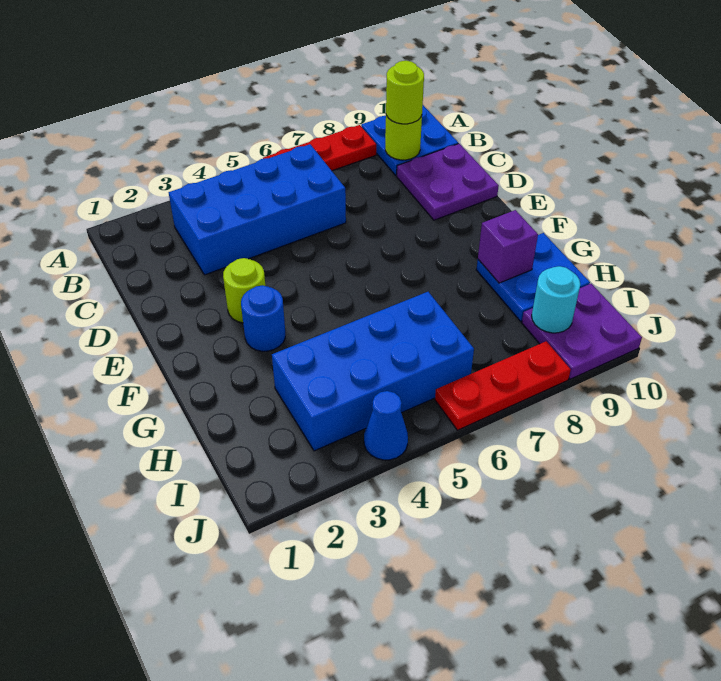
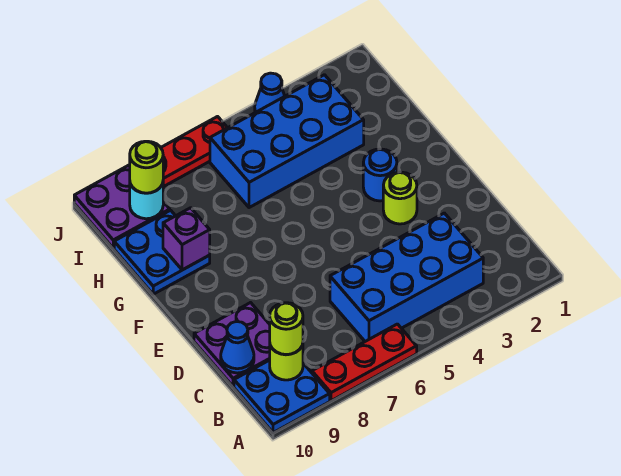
none -> blue 1x1 cone [221,322,254,373]
none -> lime 1x1 round brick [130,141,163,193]

